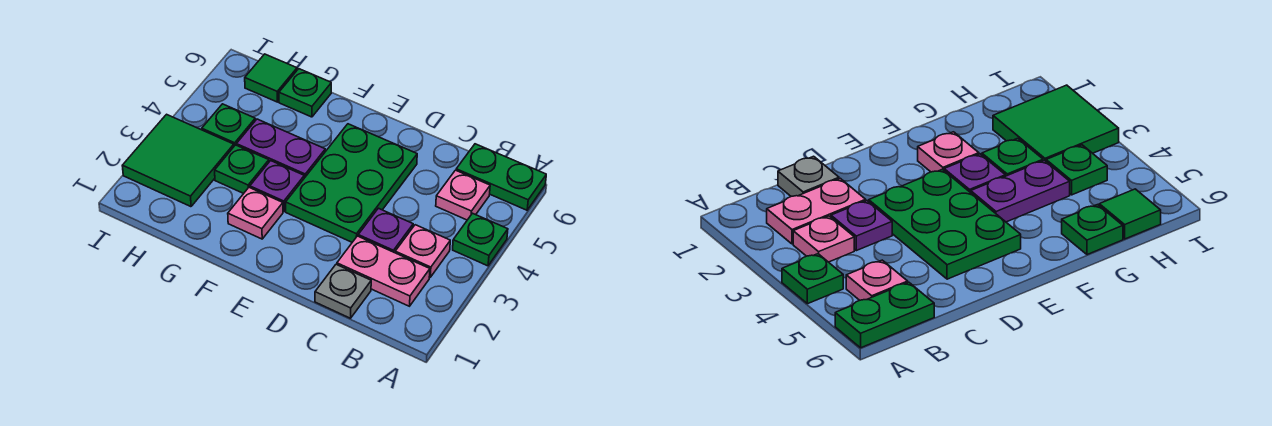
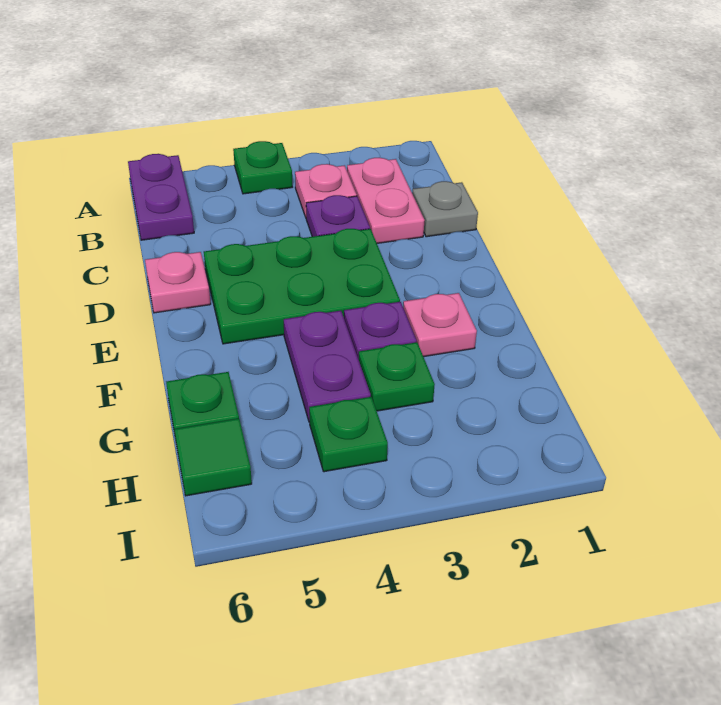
green 1x2 plate [456,144,546,210] -> purple 1x2 plate [128,154,194,240]
pink 1x1 plate [436,170,490,220] -> pink 1x1 plate moved to [145,252,211,313]
green 2x2 tile [122,114,234,207] -> none

